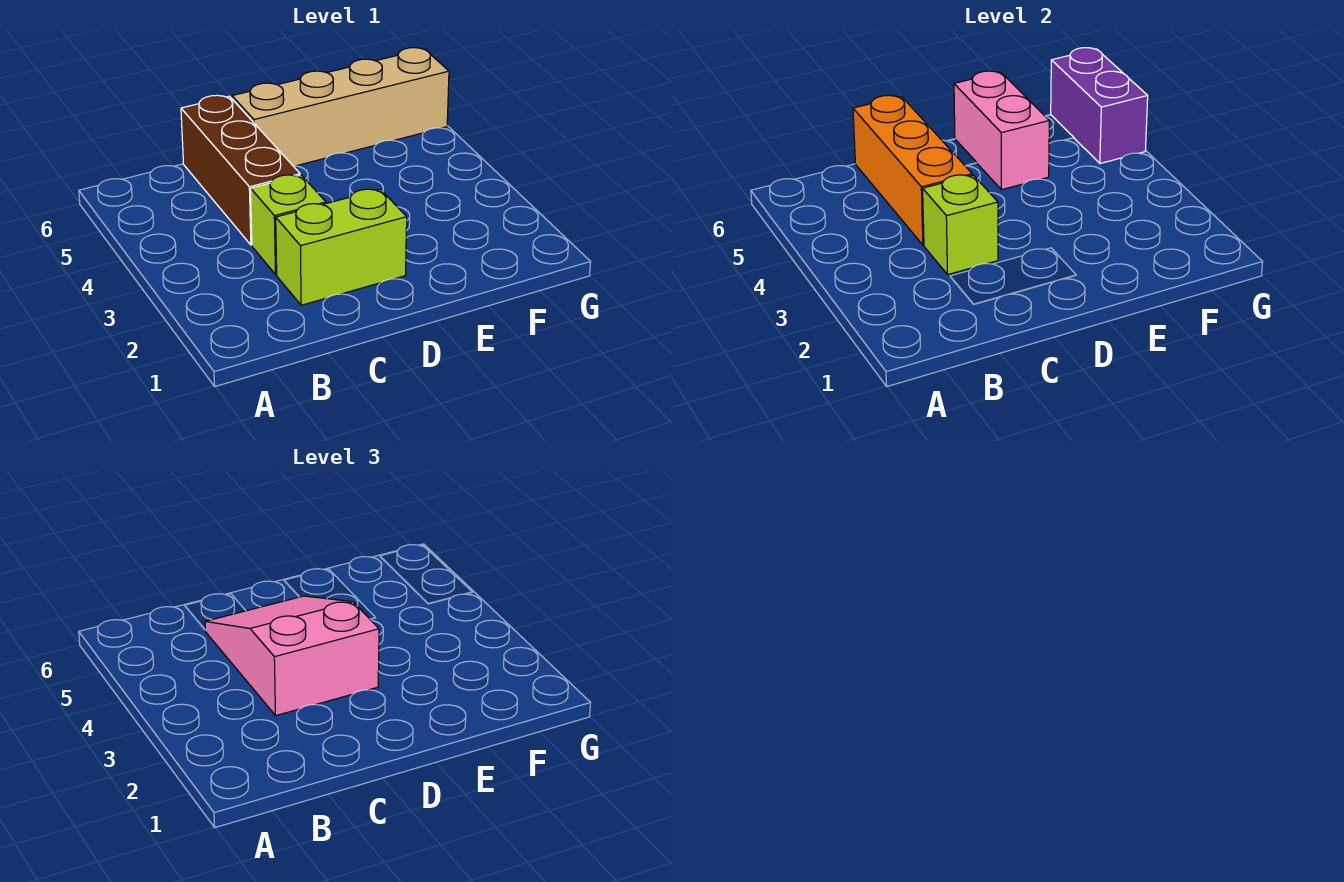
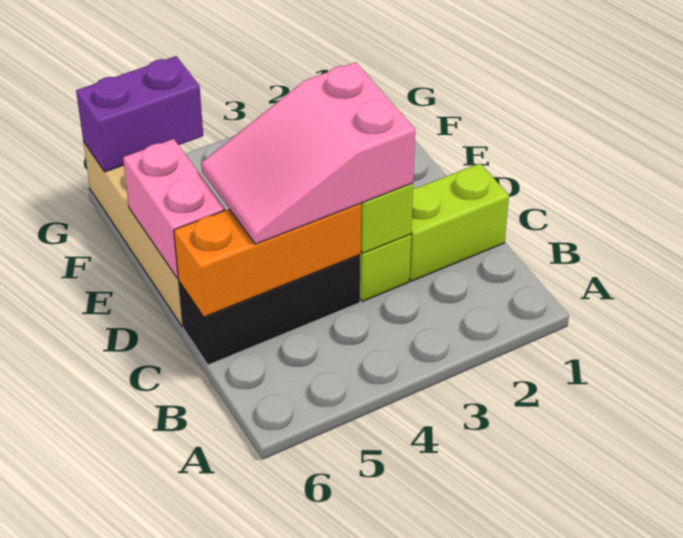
lime 1x2 brick [276,189,407,305] -> lime 1x2 brick turned to [409,163,509,281]
brown 1x3 brick [181,95,300,245] -> black 1x3 brick [179,255,360,365]
pink 1x2 brick [954,71,1049,190] -> pink 1x2 brick turned to [123,139,225,278]

